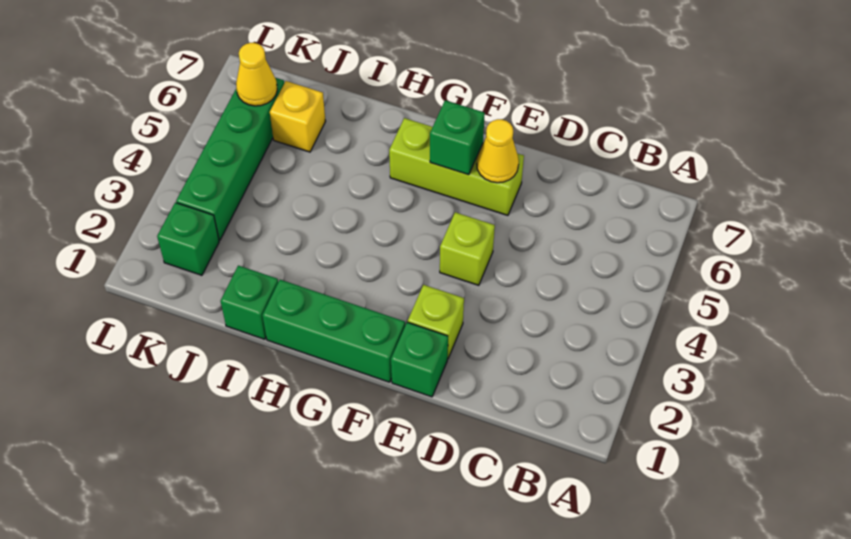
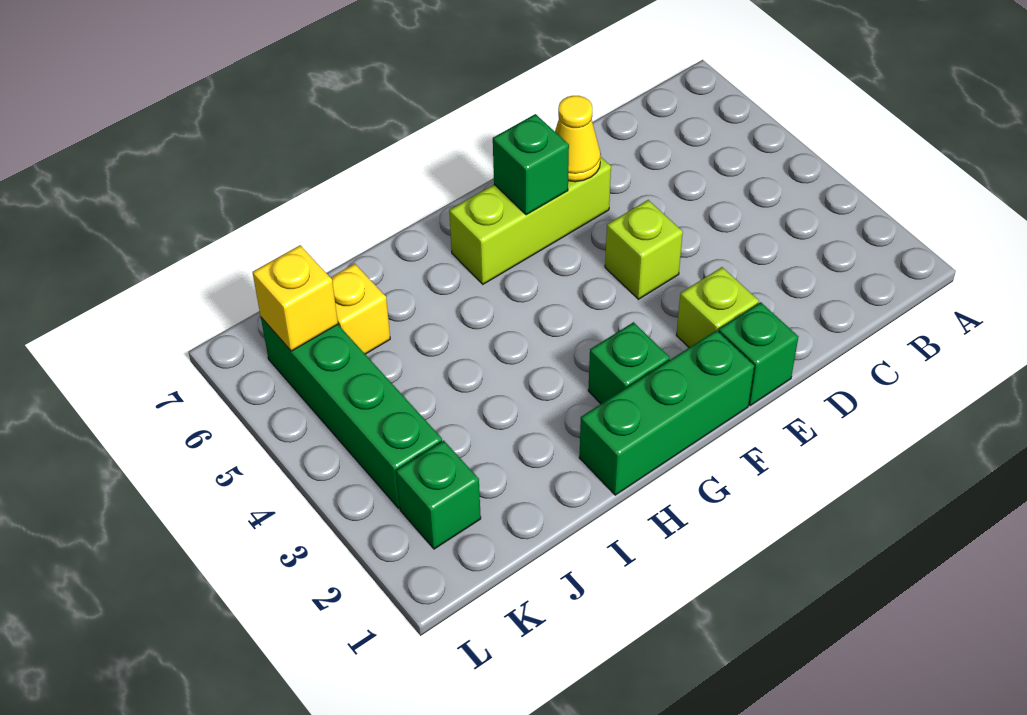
green 1x1 brick [221,266,278,339] -> green 1x1 brick moved to [588,322,670,404]
yellow 1x1 cone [236,43,277,106] -> yellow 1x1 brick [252,245,338,351]

